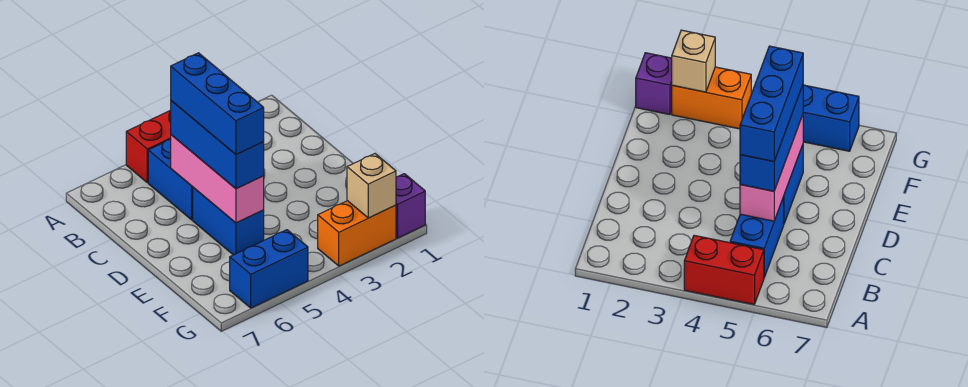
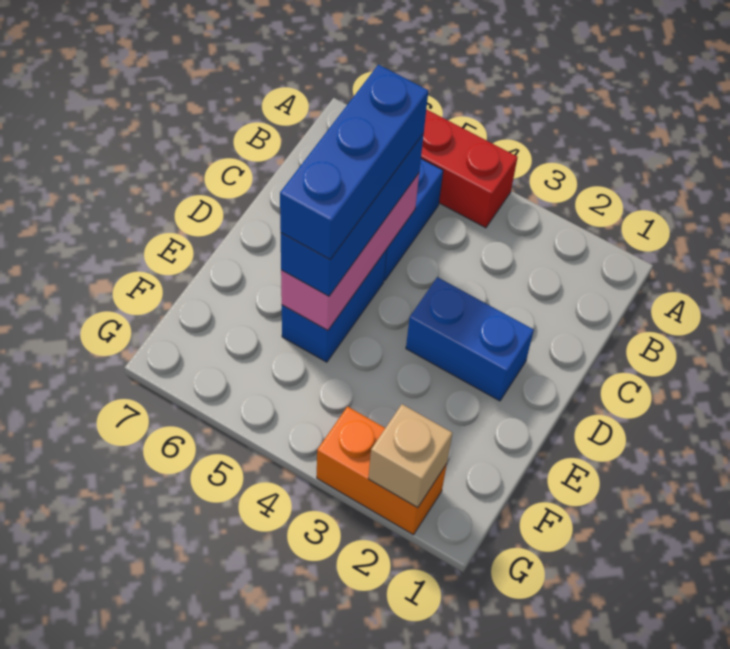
purple 1x1 brick [396,174,425,238] -> none
blue 1x2 brick [230,230,308,308] -> blue 1x2 brick moved to [406,277,534,401]

